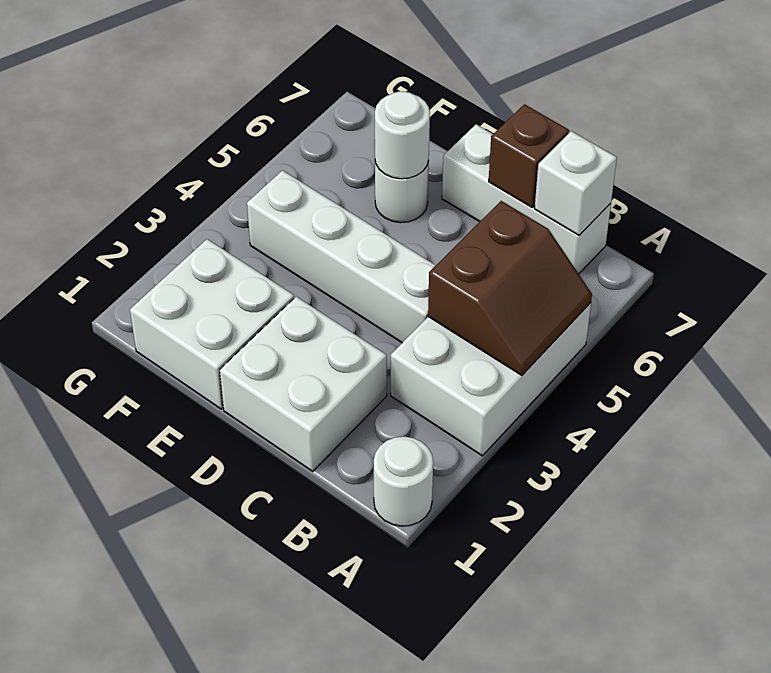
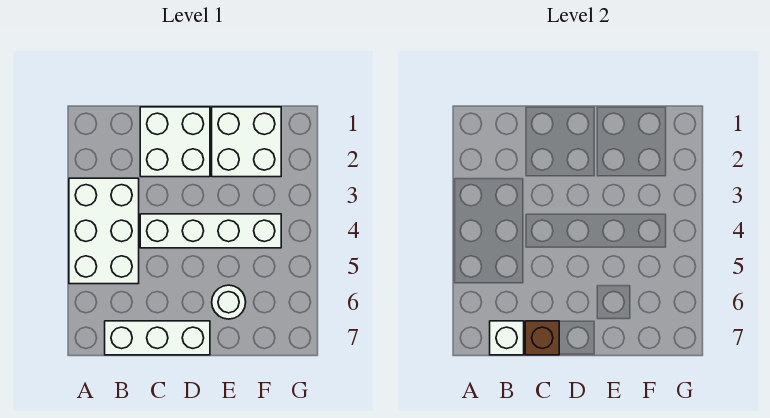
white 1x1 round brick [374,437,433,526] -> none
brown 2x2 slope [428,201,592,375] -> none
white 1x1 round brick [375,92,430,179] -> none

